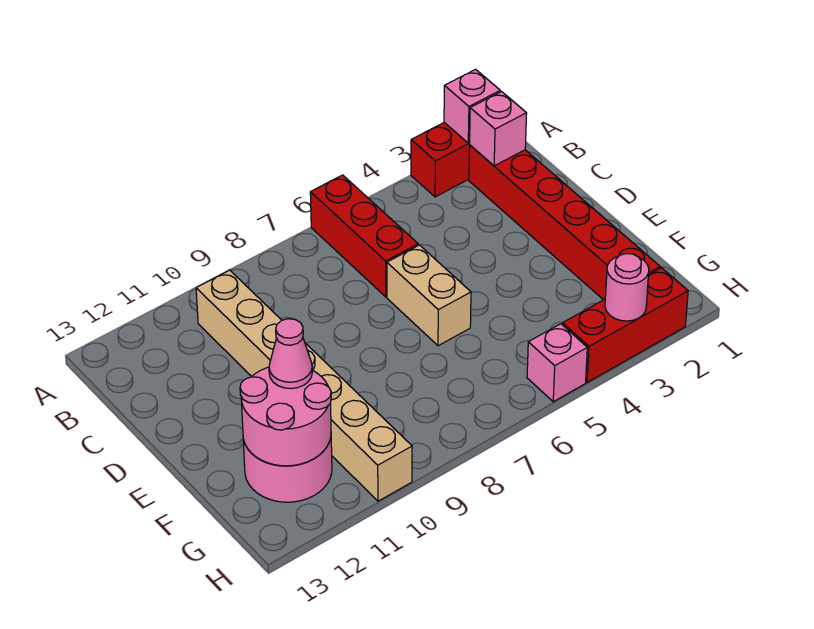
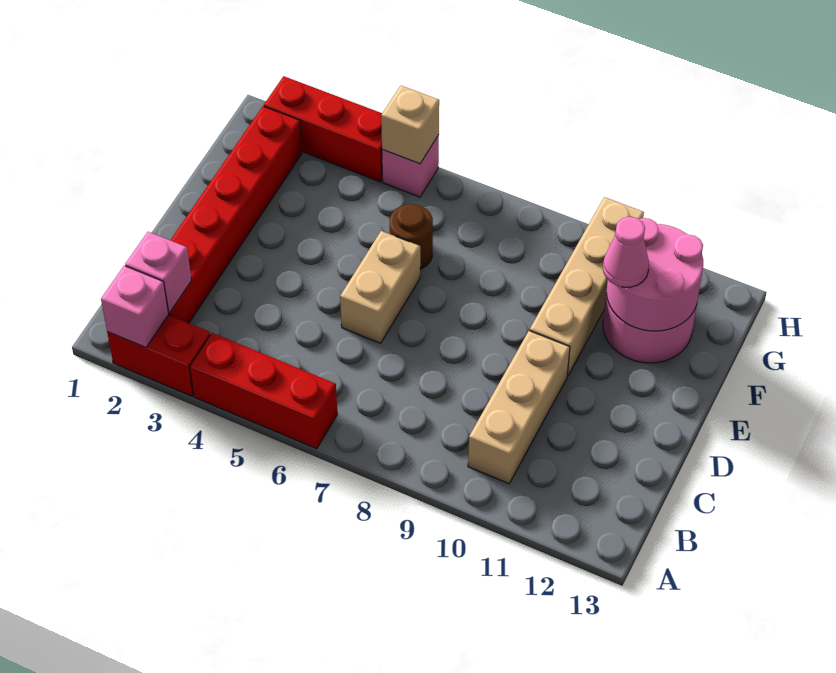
red 1x3 brick [310,175,418,297] -> red 1x3 brick turned to [190,333,337,449]
none -> brown 1x1 round brick [390,204,433,269]
pink 1x1 round brick [605,254,649,321] -> none
none -> tan 1x1 brick [381,86,439,164]

